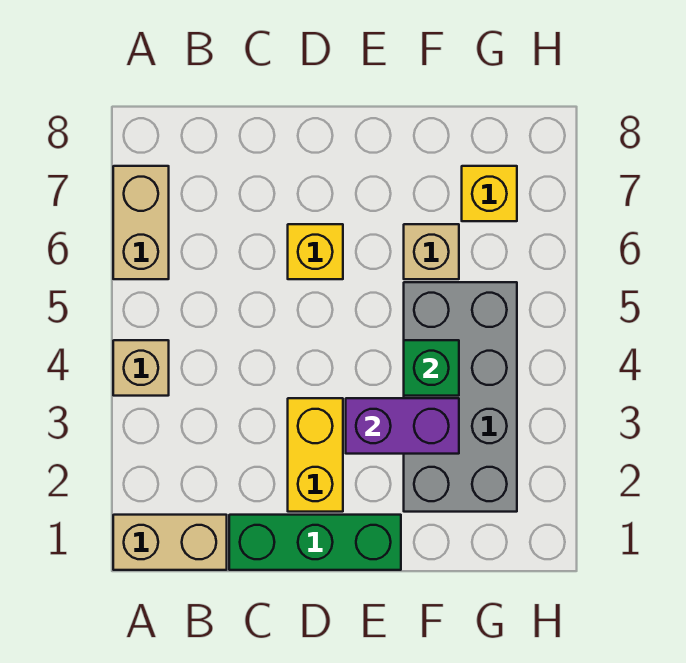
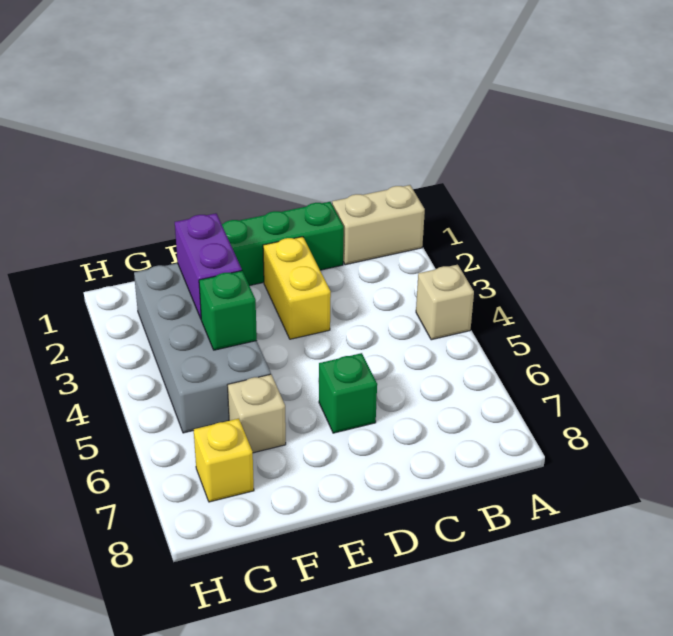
tan 1x2 brick [113,166,169,279] -> none
yellow 1x1 brick [288,224,343,279] -> green 1x1 brick [319,353,377,433]
purple 1x2 brick [346,398,459,454] -> purple 1x2 brick turned to [175,213,242,319]

